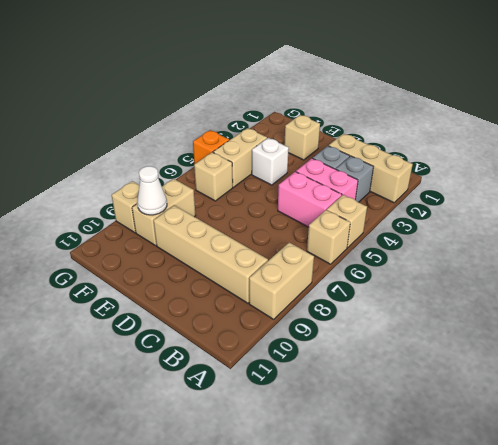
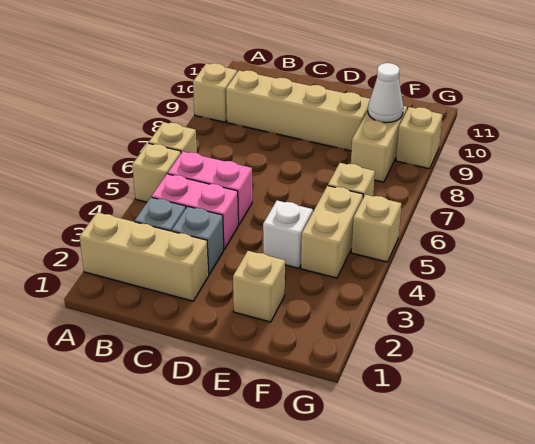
tan 1x2 brick [249,242,314,319] -> tan 1x1 brick [193,63,237,122]
orange 1x1 brick [193,130,229,164] -> tan 1x1 brick [351,195,401,262]

